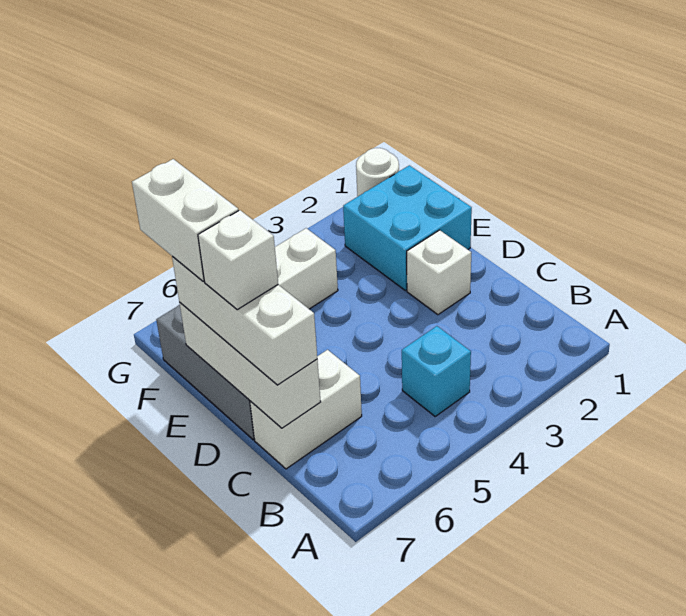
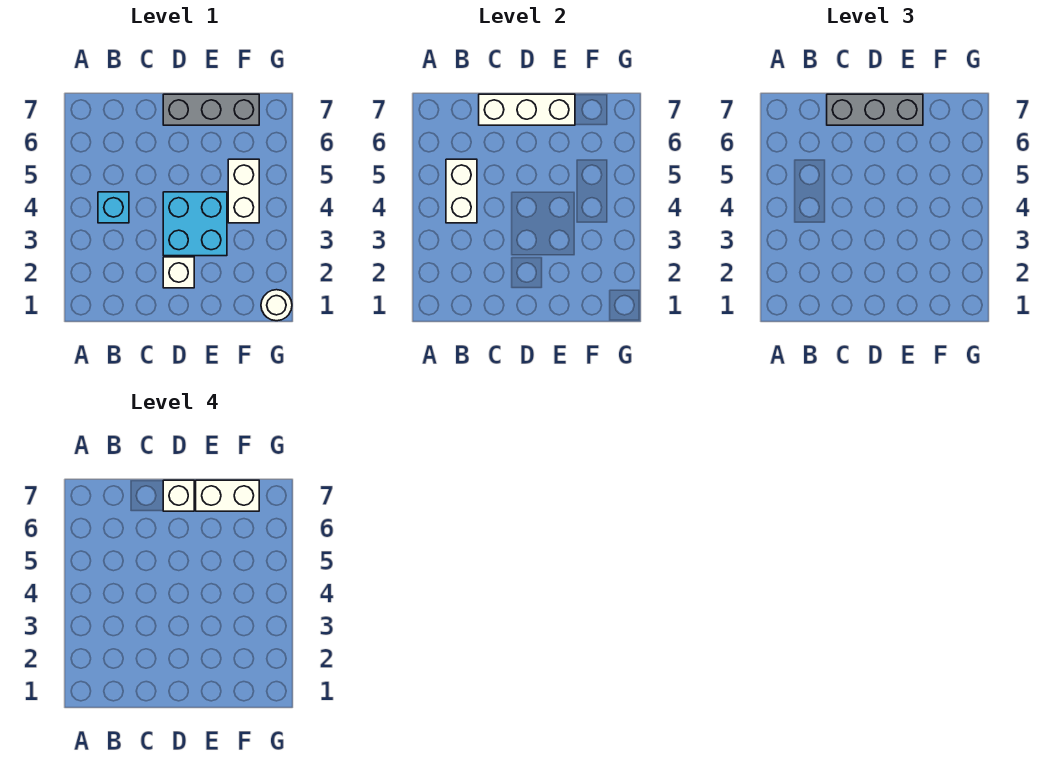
white 1x2 brick [250,350,362,469] -> white 1x2 brick moved to [446,159,477,223]
white 1x3 brick [172,256,317,385] -> grey 1x3 brick [827,94,923,125]
cyan 2x2 brick [343,165,472,291] -> cyan 2x2 brick moved to [163,192,227,256]

